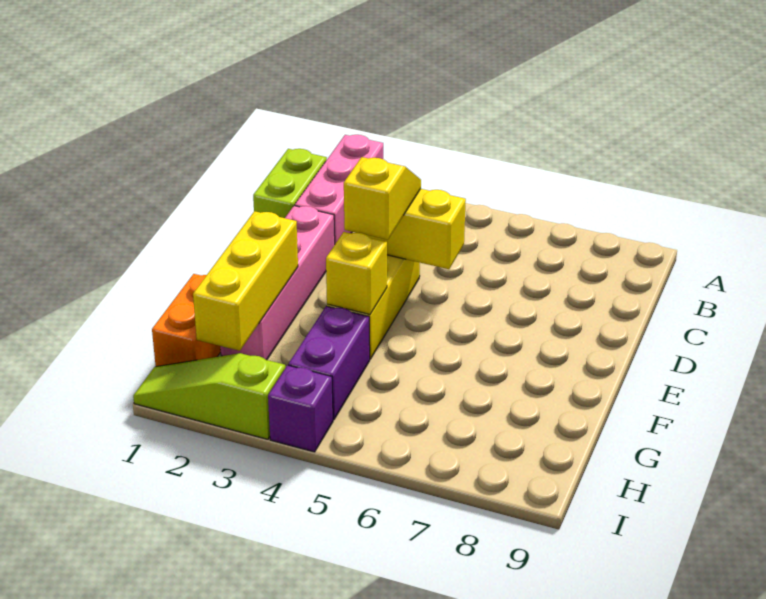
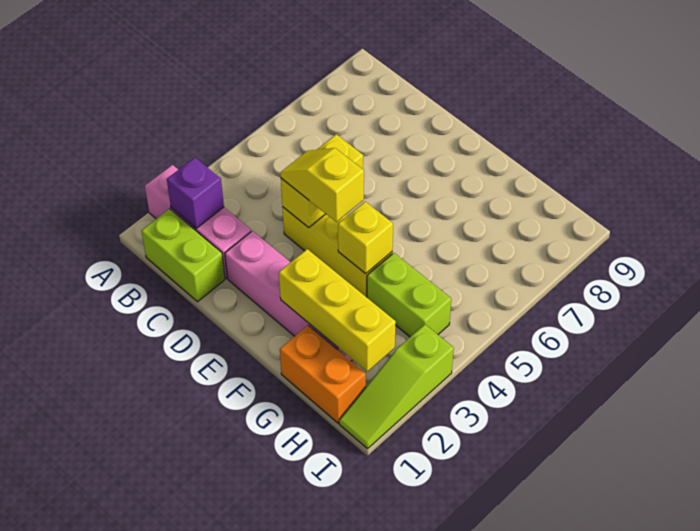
purple 1x2 brick [288,306,370,420] -> lime 1x2 brick [367,253,451,337]
purple 1x1 brick [268,365,333,452] -> purple 1x1 brick moved to [167,158,224,228]

